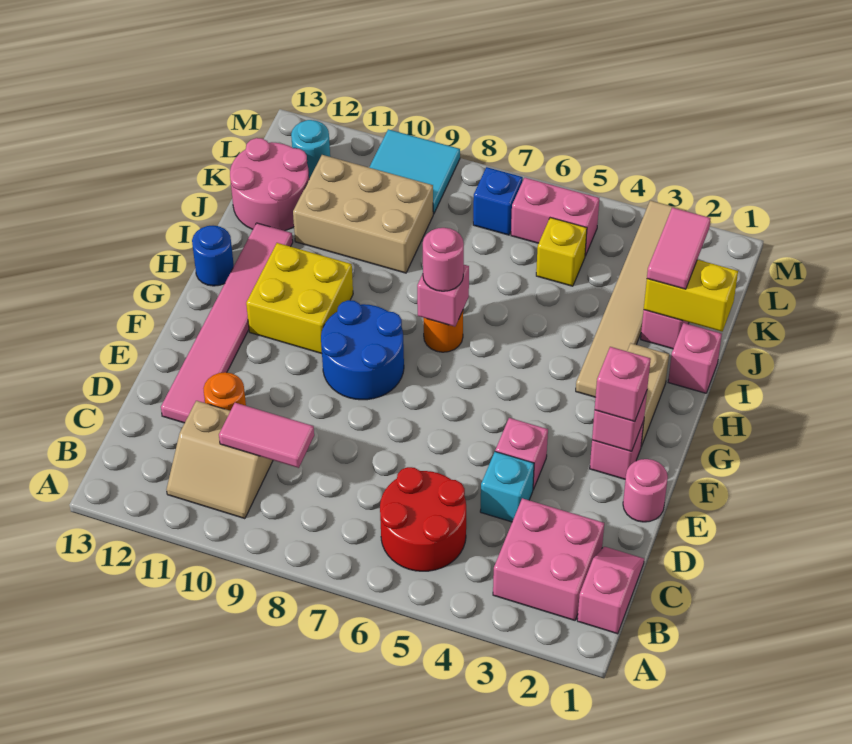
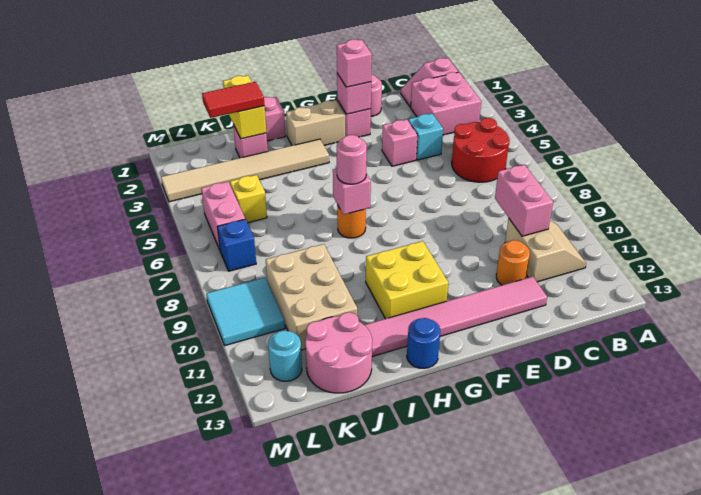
pink 1x2 tile [219,403,314,468] -> pink 1x2 brick [495,165,553,236]
blue 2x2 round brick [321,300,404,400] -> none
pink 1x2 tile [647,208,711,289] -> red 1x2 tile [202,82,264,118]

